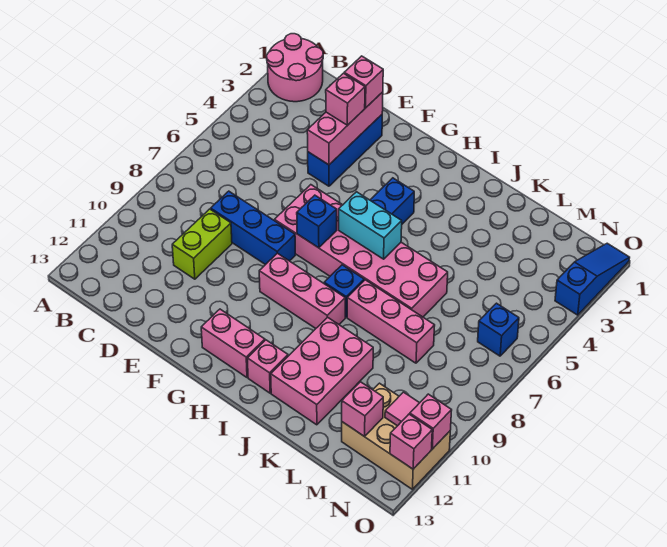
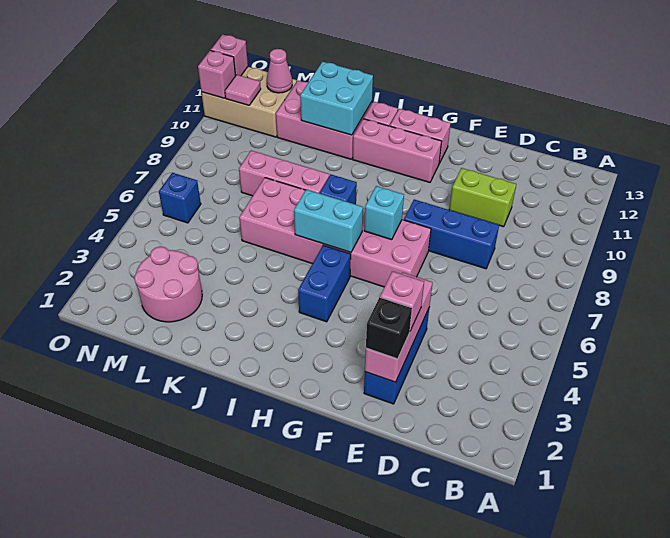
pink 2x2 round brick [267,34,323,102] -> pink 2x2 round brick moved to [134,247,202,322]
lime 1x2 brick [172,209,232,279] -> lime 1x2 brick turned to [449,168,516,227]
pink 1x1 brick [344,56,383,108] -> black 1x1 brick [366,298,412,359]
blue 1x1 brick [297,195,337,248] -> cyan 1x1 brick [364,186,404,240]
pink 1x3 brick [259,253,345,328] -> pink 1x3 brick moved to [353,119,442,182]
pink 2x3 brick [271,317,373,425] -> pink 2x3 brick turned to [276,81,372,159]
none -> cyan 2x2 brick [300,62,373,135]
pink 1x1 brick [342,382,383,437] -> pink 1x1 cone [267,49,292,93]
blue 1x3 slope [555,243,630,315] -> none

